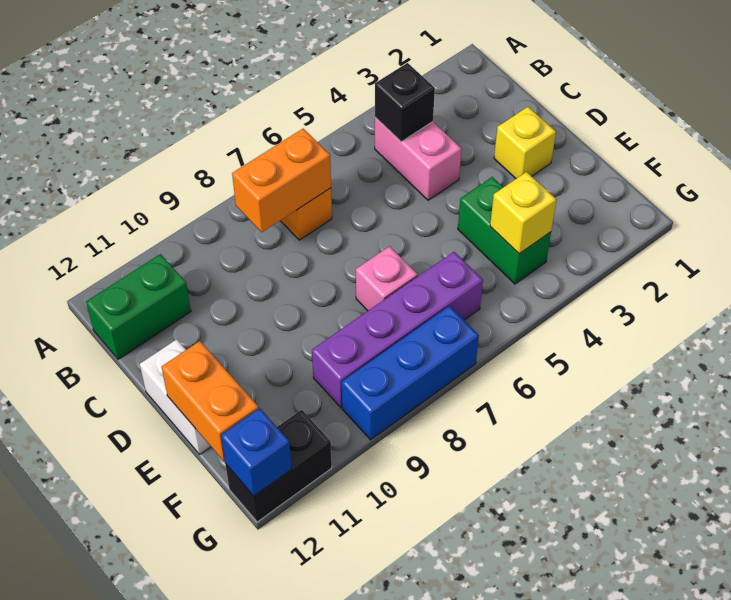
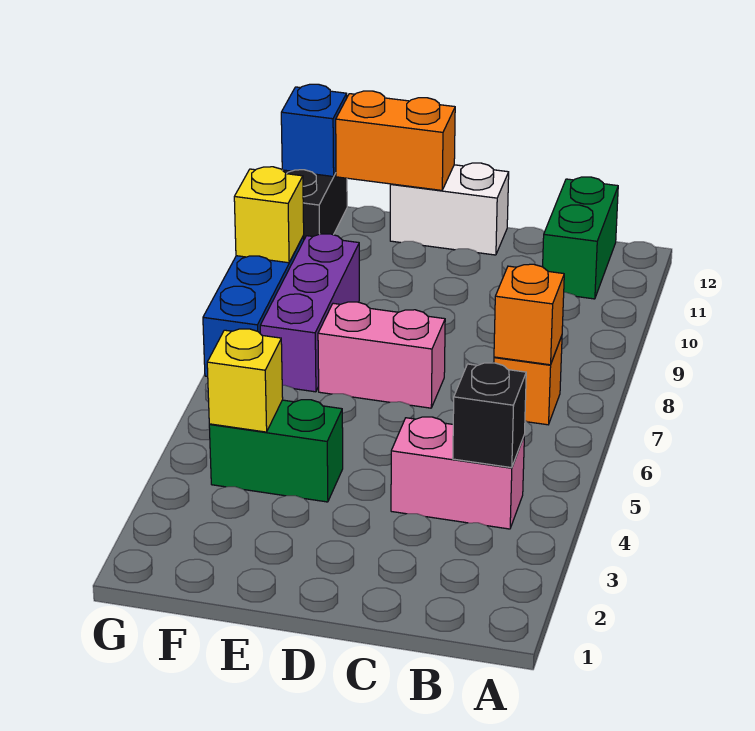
orange 1x2 brick [232,129,331,232] -> orange 1x1 brick [494,264,564,365]
yellow 1x1 brick [494,107,556,179] -> yellow 1x1 brick moved to [234,167,304,263]
pink 1x1 brick [356,246,418,311] -> pink 1x2 brick [318,302,445,408]
purple 1x4 brick [312,252,483,407] -> purple 1x3 brick [260,234,359,392]

